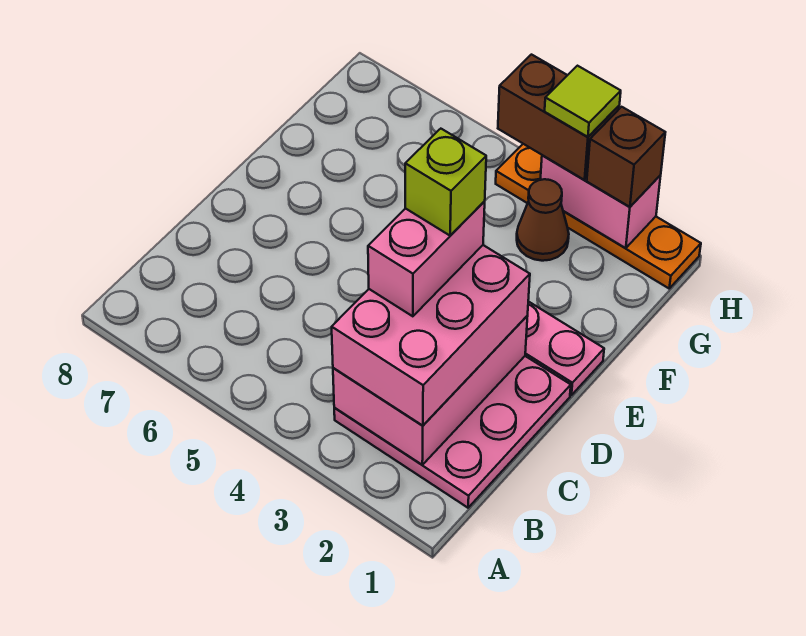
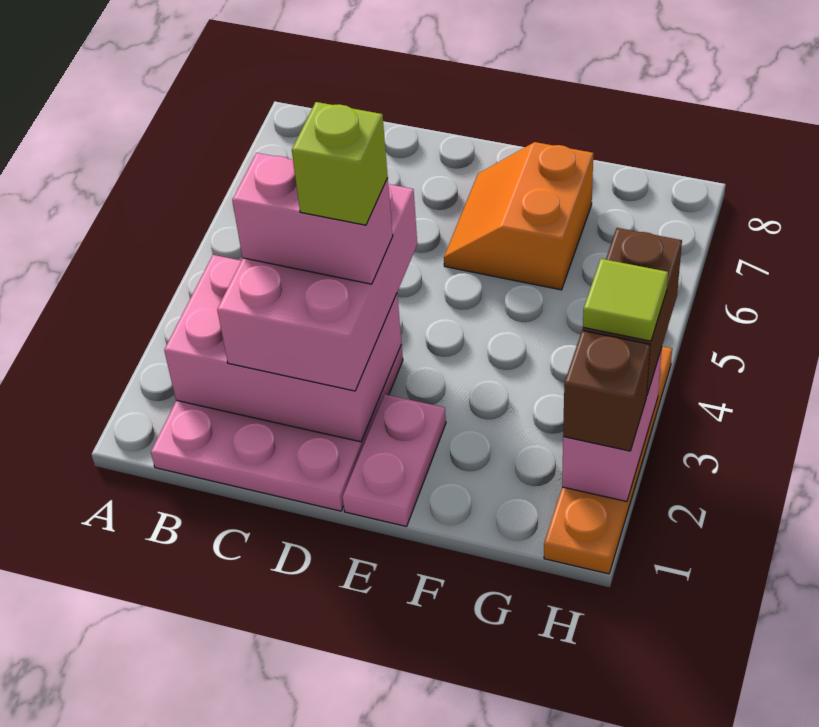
pink 2x3 brick [332,245,530,426] -> pink 2x3 brick turned to [217,184,417,391]
none -> orange 2x2 slope [444,142,593,290]
brown 1x1 cone [517,179,569,261] -> none

